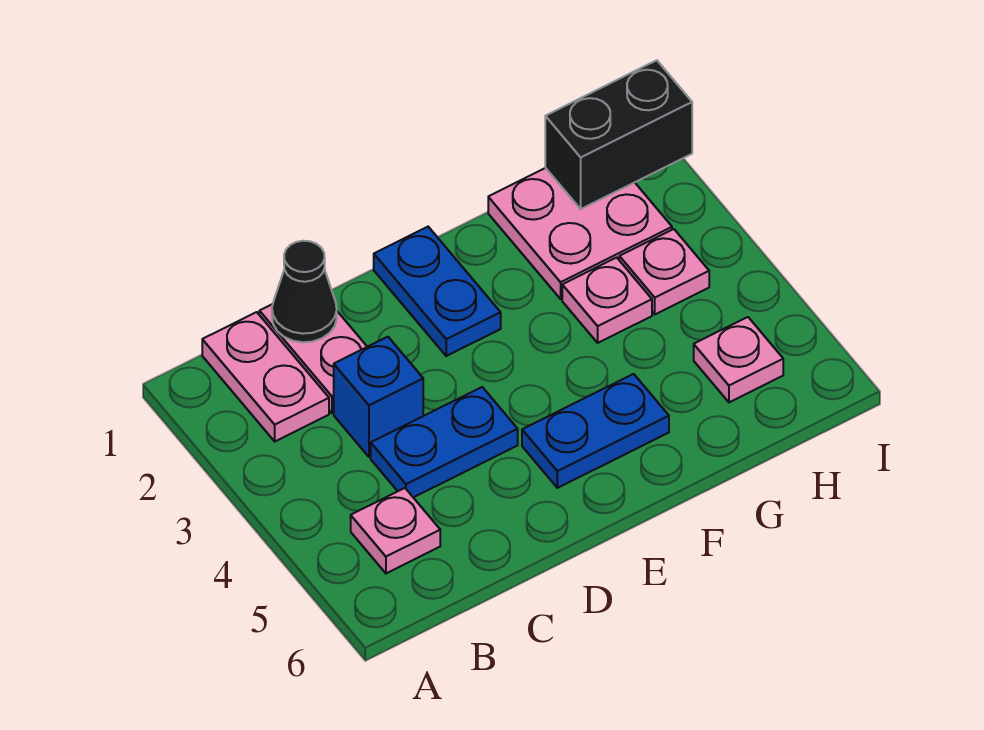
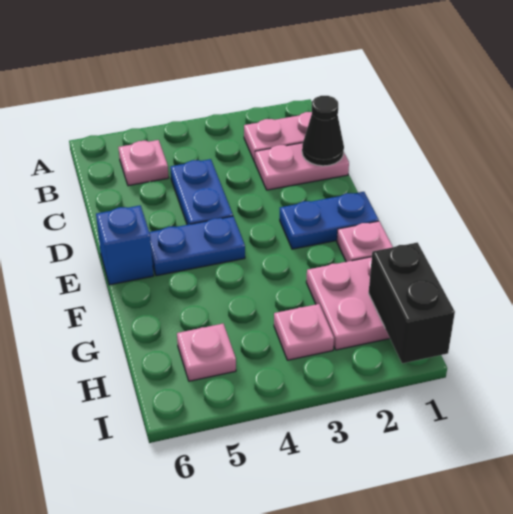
blue 1x1 brick [334,337,423,457] -> blue 1x1 brick moved to [96,205,154,285]
blue 1x2 plate [522,374,669,488] -> blue 1x2 plate turned to [149,216,245,276]
pink 1x1 plate [562,257,652,343] -> pink 1x1 plate moved to [337,221,393,262]

